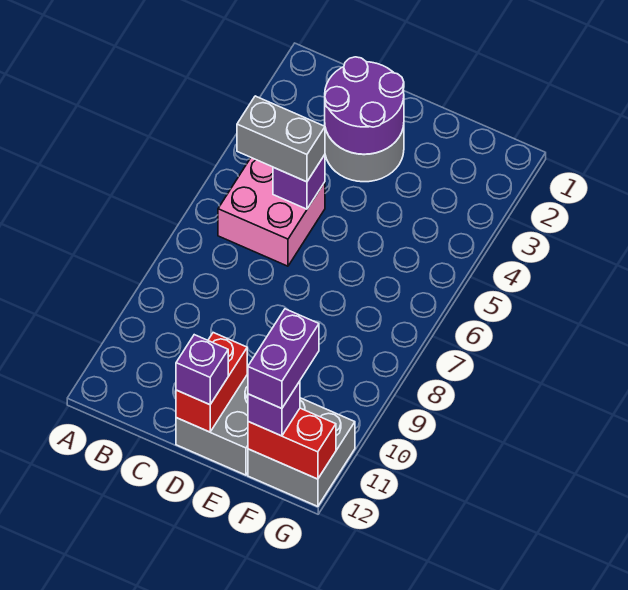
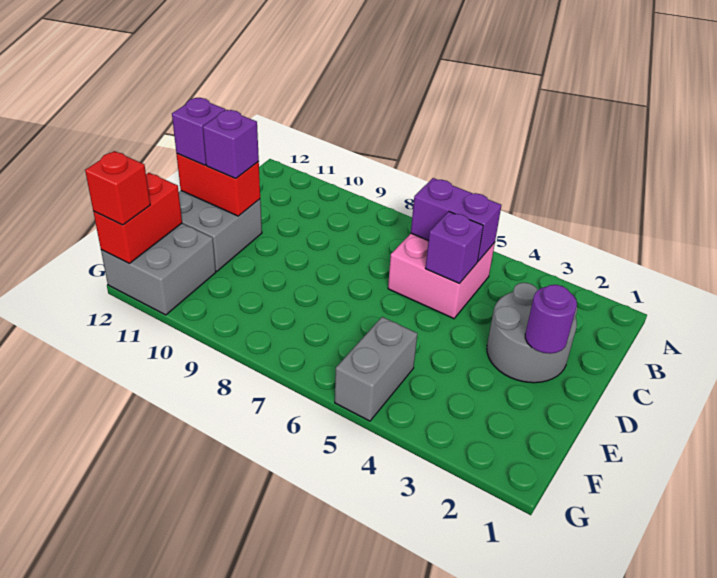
grey 1x2 brick [237,96,325,182] -> grey 1x2 brick moved to [335,317,417,421]
purple 2x2 round brick [325,57,404,154] -> purple 1x1 round brick [525,285,577,354]
purple 1x2 brick [248,309,319,408] -> purple 1x2 brick moved to [411,178,501,261]
purple 1x1 brick [248,381,300,436] -> purple 1x1 brick moved to [203,110,259,179]
none -> red 1x1 brick [85,151,150,225]

